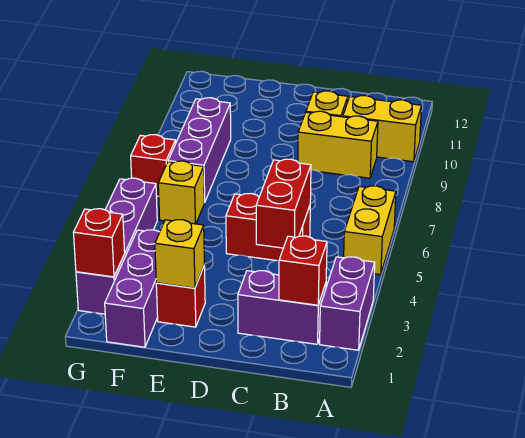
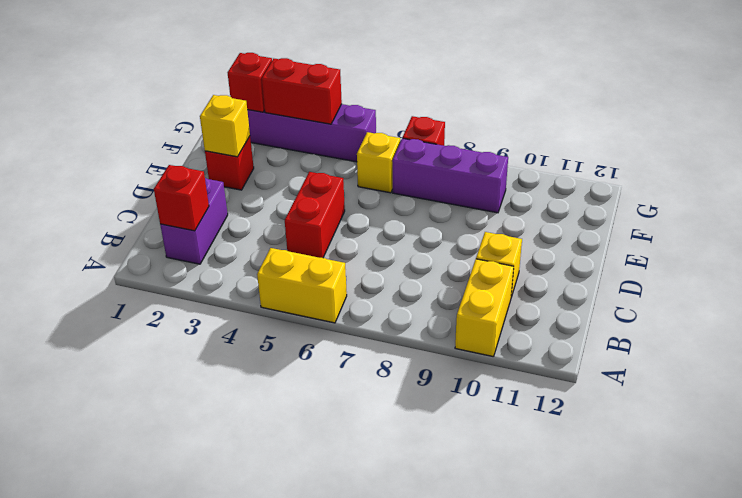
purple 1x2 brick [320,257,375,350] -> none
yellow 1x2 brick [298,111,378,178] -> none
red 1x2 brick [256,159,311,248] -> red 1x2 brick moved to [262,58,342,124]
purple 1x3 brick [105,230,160,347] -> none

